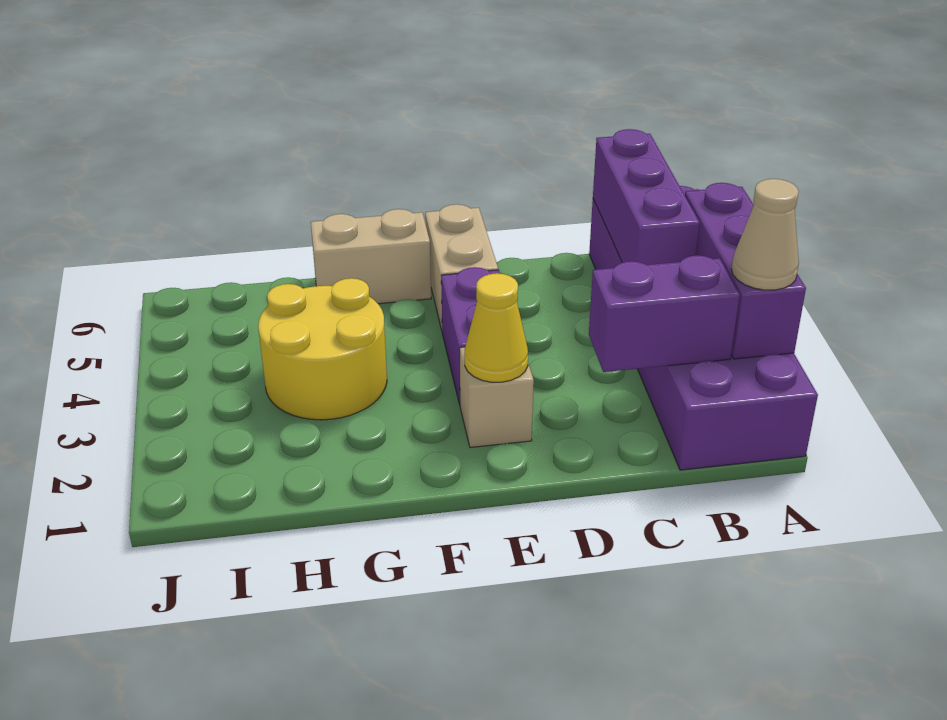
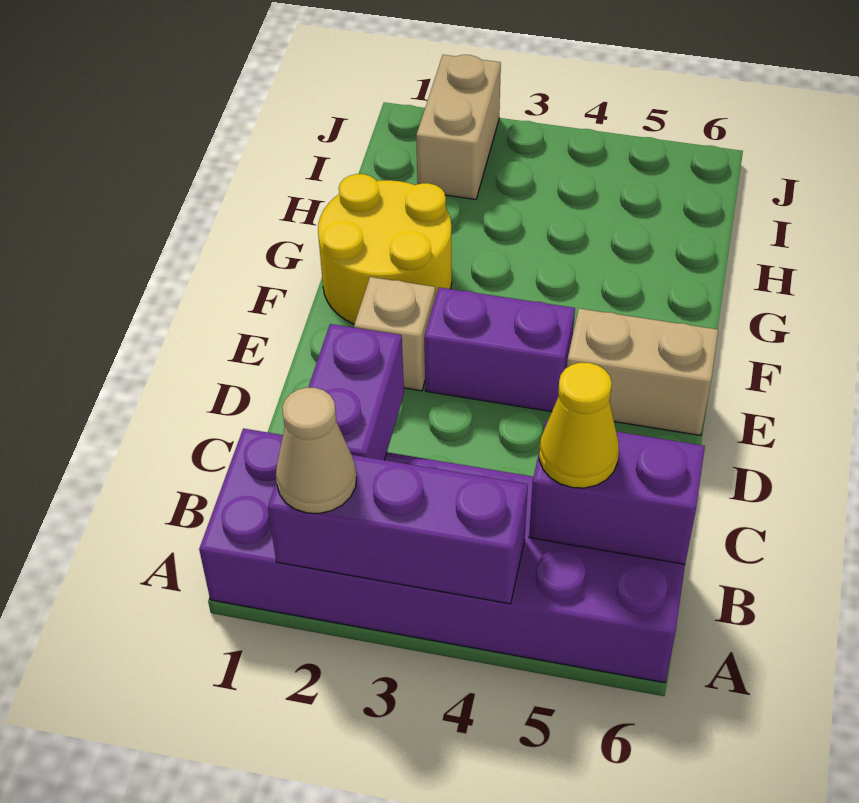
purple 1x3 brick [593,129,700,265] -> purple 1x2 brick [529,420,705,564]
yellow 1x1 cone [465,273,528,382] -> yellow 1x1 cone moved to [539,362,619,488]
tan 1x2 brick [311,209,431,304] -> tan 1x2 brick moved to [416,55,501,199]
yellow 2x2 round brick [258,278,387,420] -> yellow 2x2 round brick moved to [318,174,452,324]

